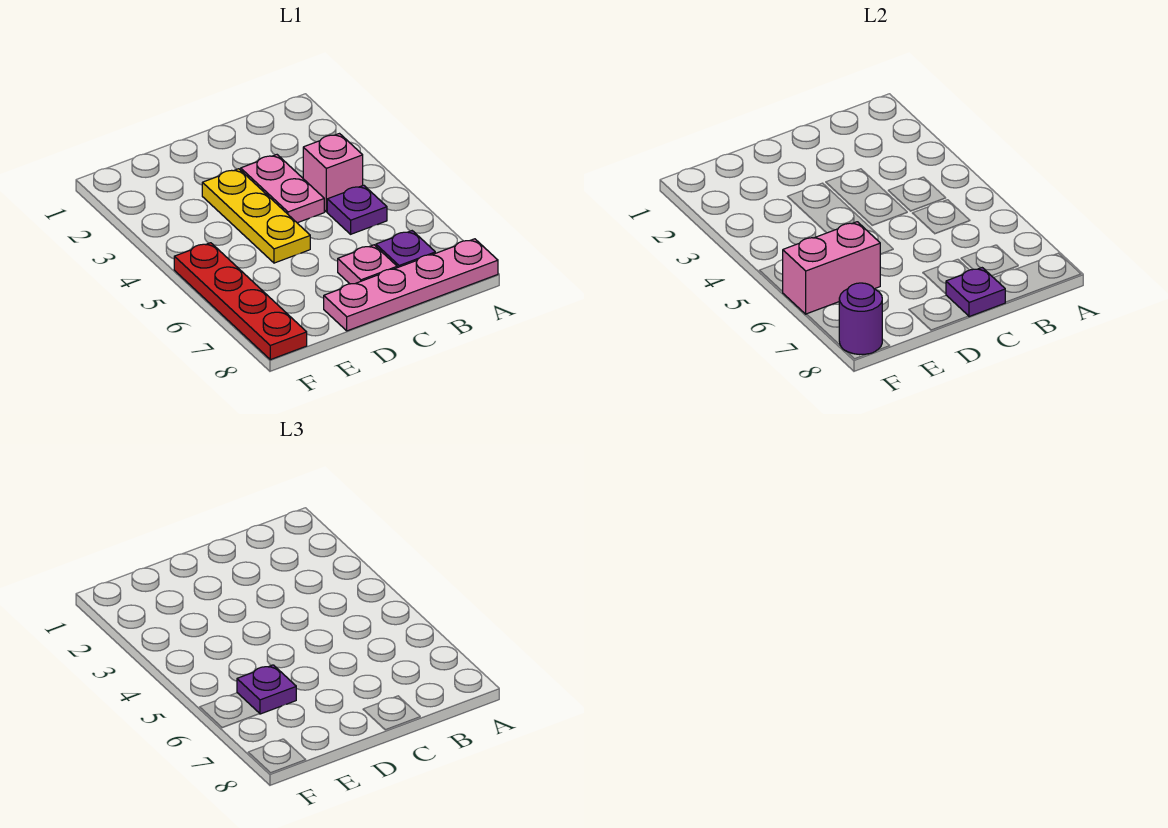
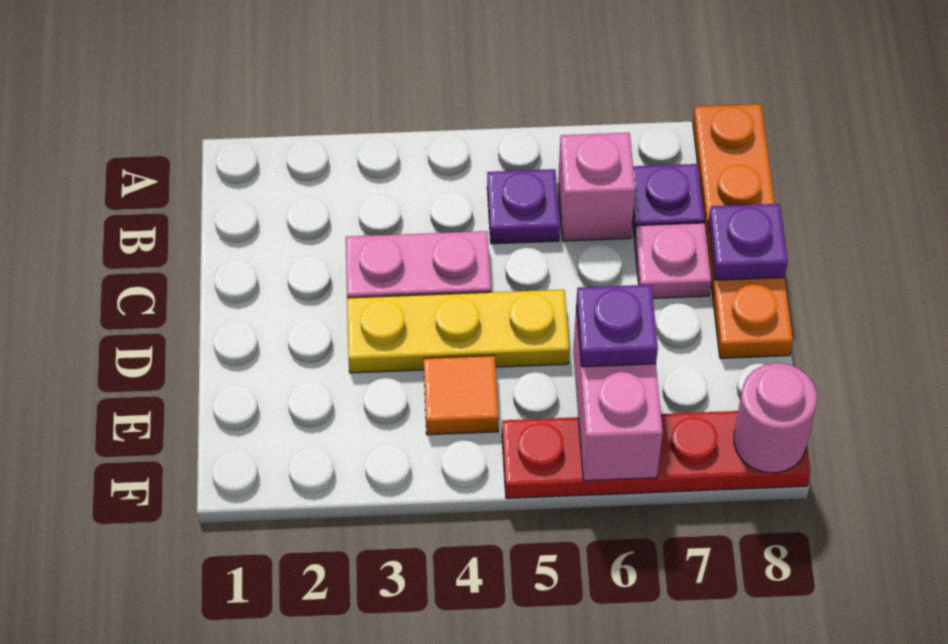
pink 1x4 plate [324,239,498,331] -> orange 1x4 plate [693,104,793,358]
pink 1x1 brick [303,134,363,212] -> pink 1x1 brick moved to [558,133,635,241]
none -> orange 1x1 tile [424,355,498,435]
purple 1x1 round brick [839,283,882,355] -> pink 1x1 round brick [734,363,817,473]

